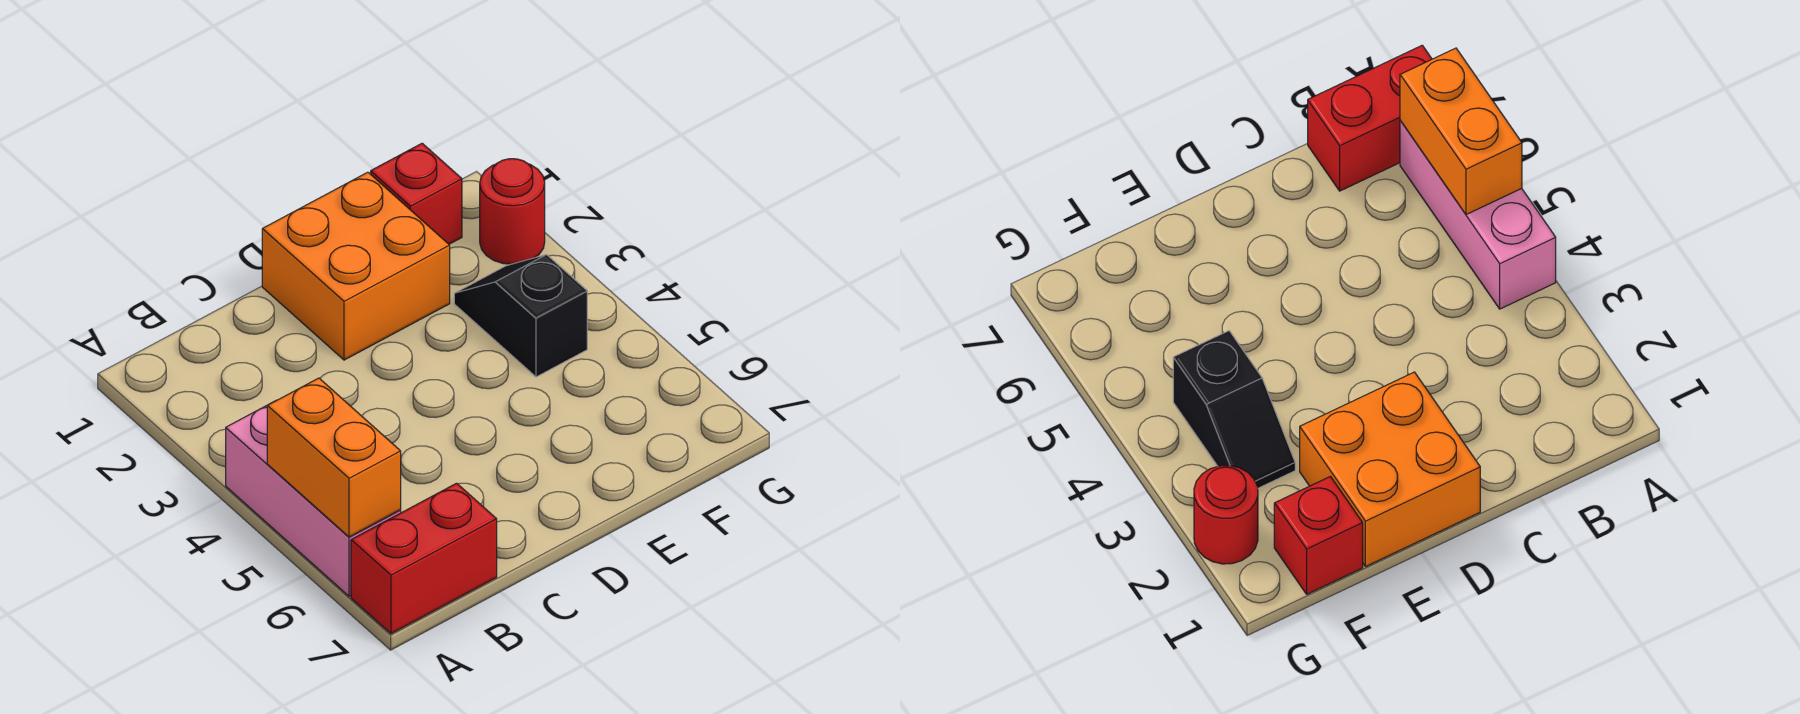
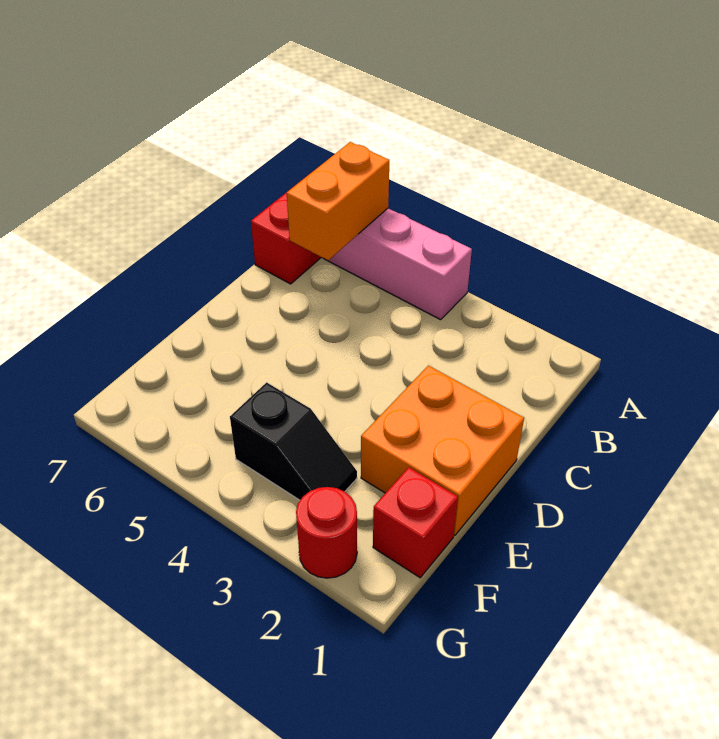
orange 1x2 brick [267,378,401,537] -> orange 1x2 brick turned to [287,142,389,261]

